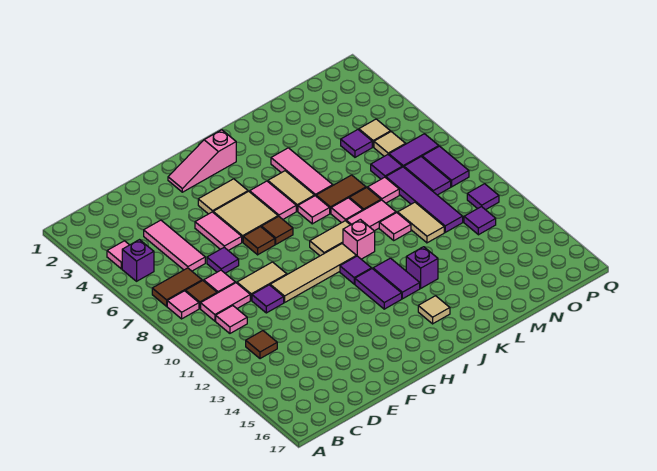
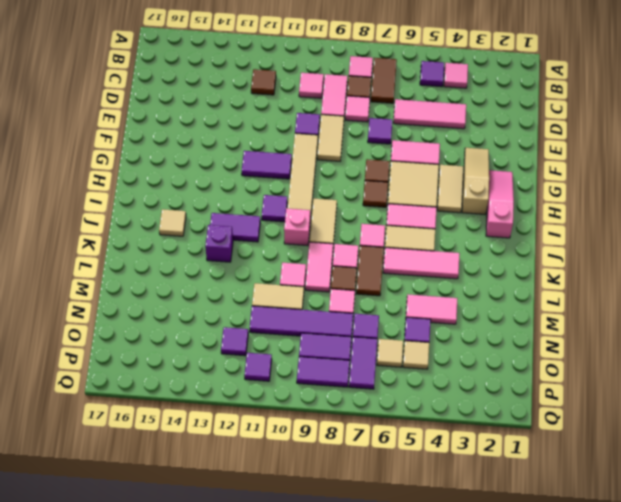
purple 1x1 brick [122,240,154,281] -> purple 1x1 tile [420,61,444,87]
none -> tan 1x3 slope [462,148,489,214]
purple 1x2 tile [355,269,402,309] -> purple 1x2 tile moved to [242,151,292,179]
none -> pink 1x2 tile [406,294,457,324]

